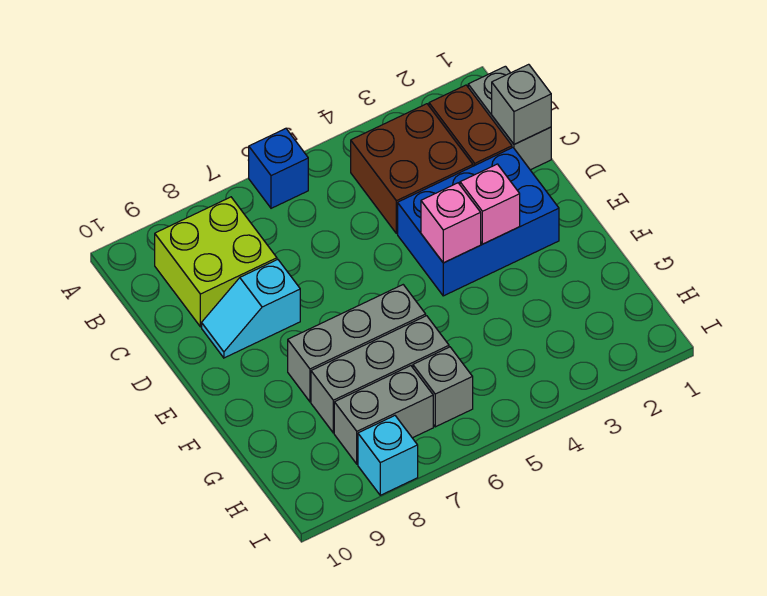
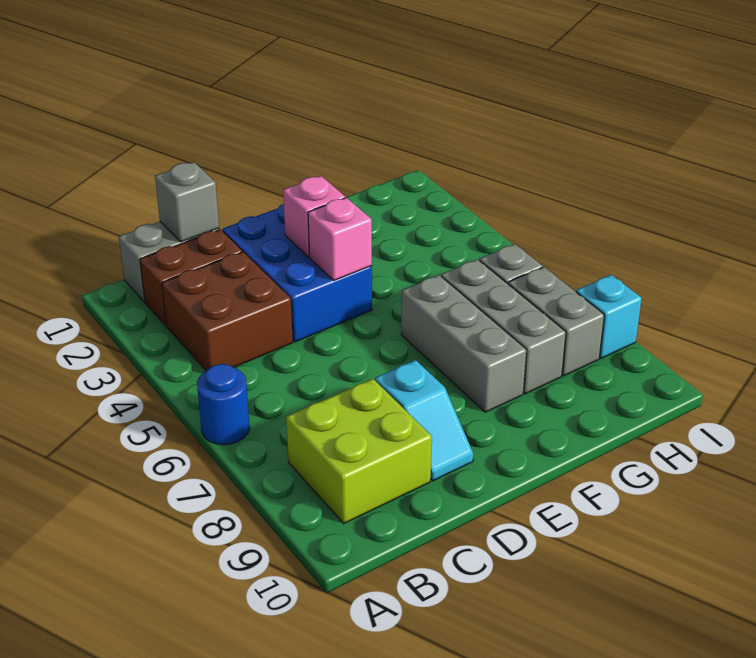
blue 1x1 brick [249,129,308,208] -> blue 1x1 round brick [197,364,250,445]

